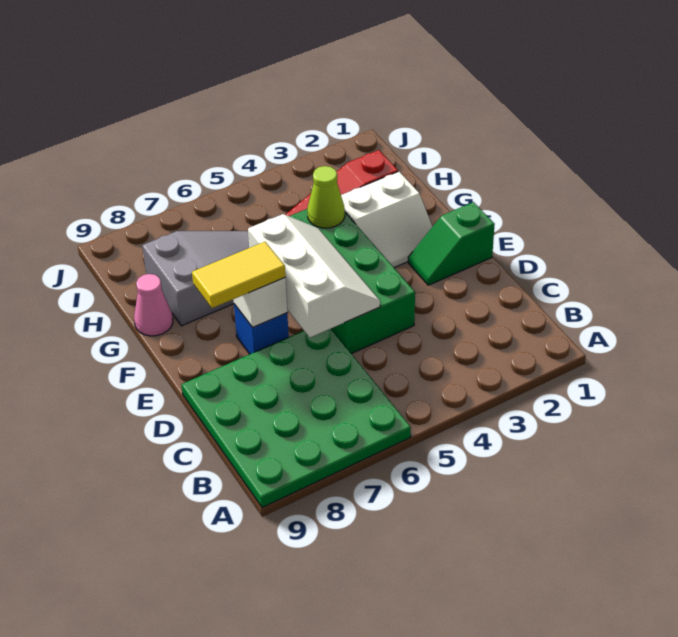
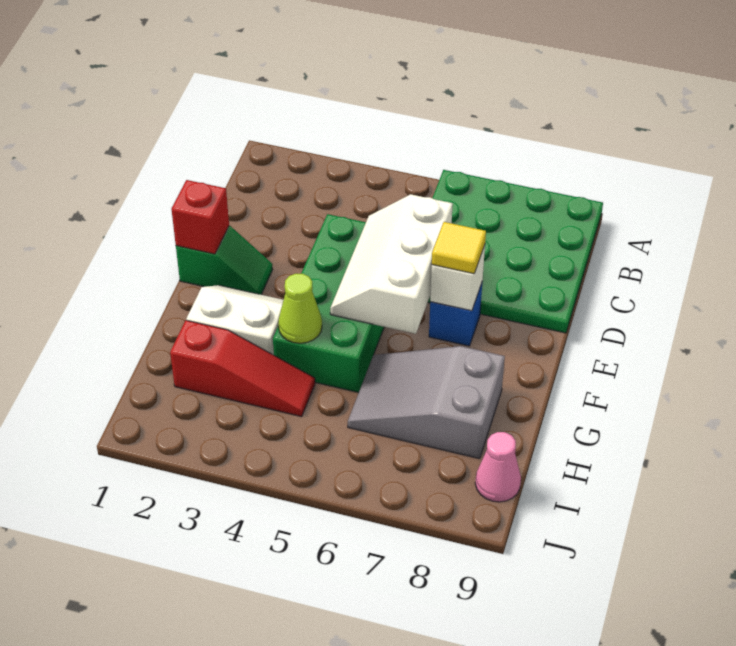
none -> red 1x1 brick [171,180,229,254]
yellow 1x2 tile [192,242,285,308] -> yellow 1x1 tile [432,222,486,274]
pink 1x1 cone [134,274,173,336] -> pink 1x1 cone moved to [475,432,521,502]

